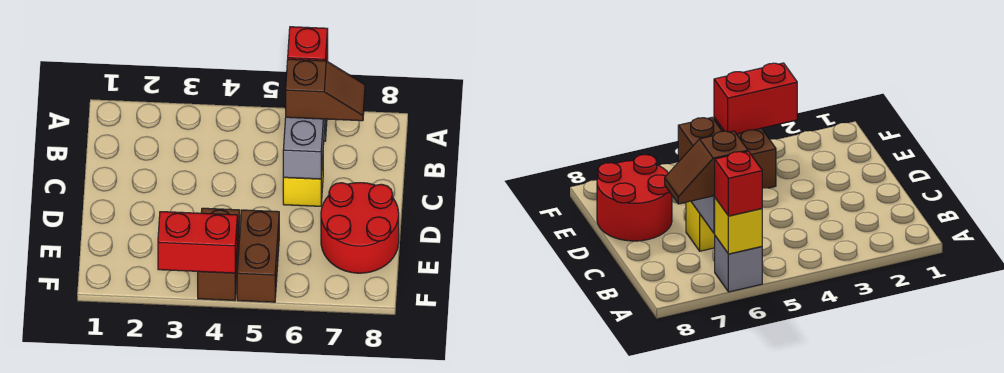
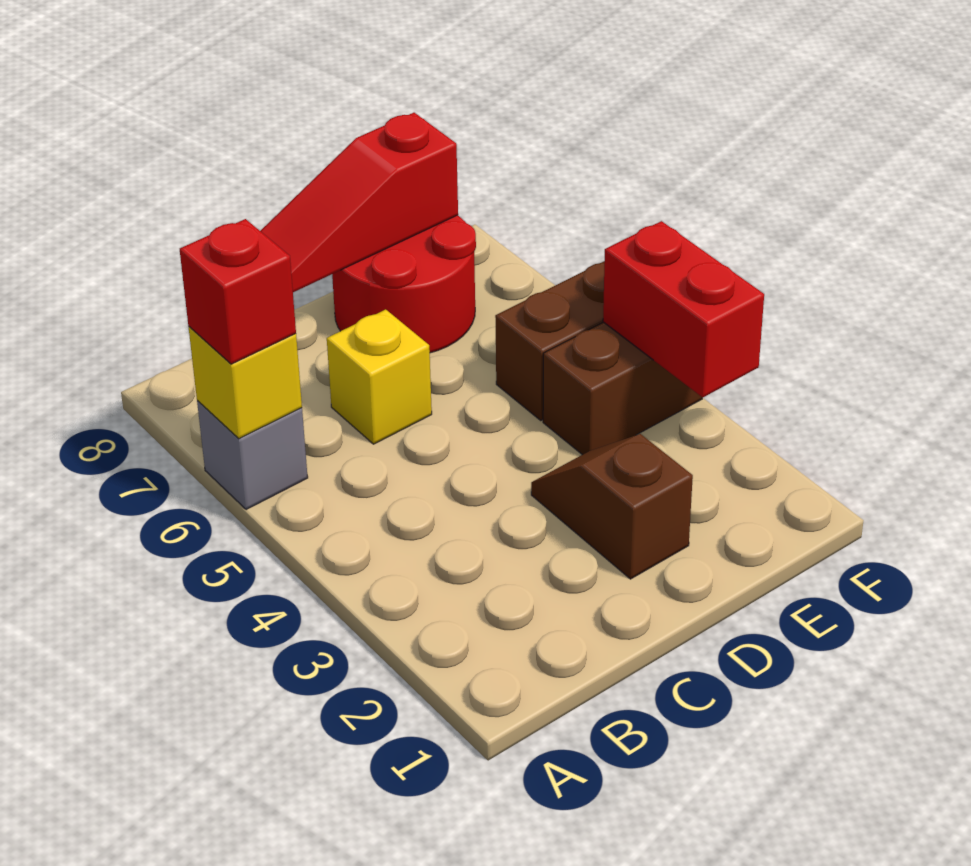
grey 1x2 brick [283,117,325,179] -> none
brown 1x2 slope [286,59,365,121] -> brown 1x2 slope moved to [531,434,693,579]
none -> red 1x3 slope [261,113,458,292]

